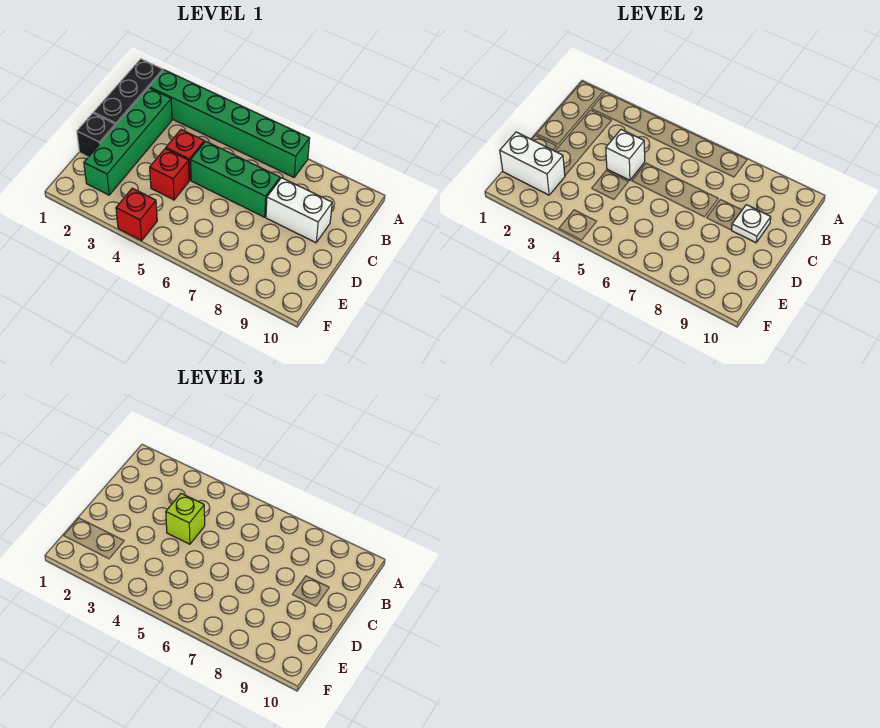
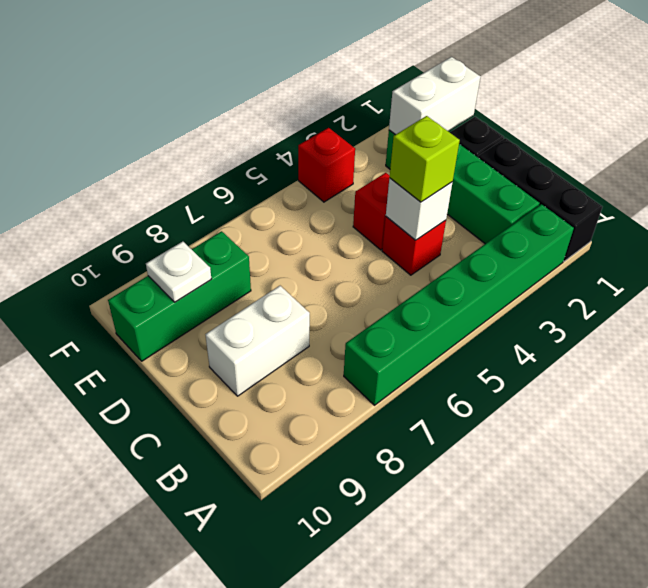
green 1x3 brick [191,141,280,217] -> green 1x3 brick moved to [108,231,251,361]
white 1x1 plate [732,205,771,243] -> white 1x1 plate moved to [146,241,211,302]

